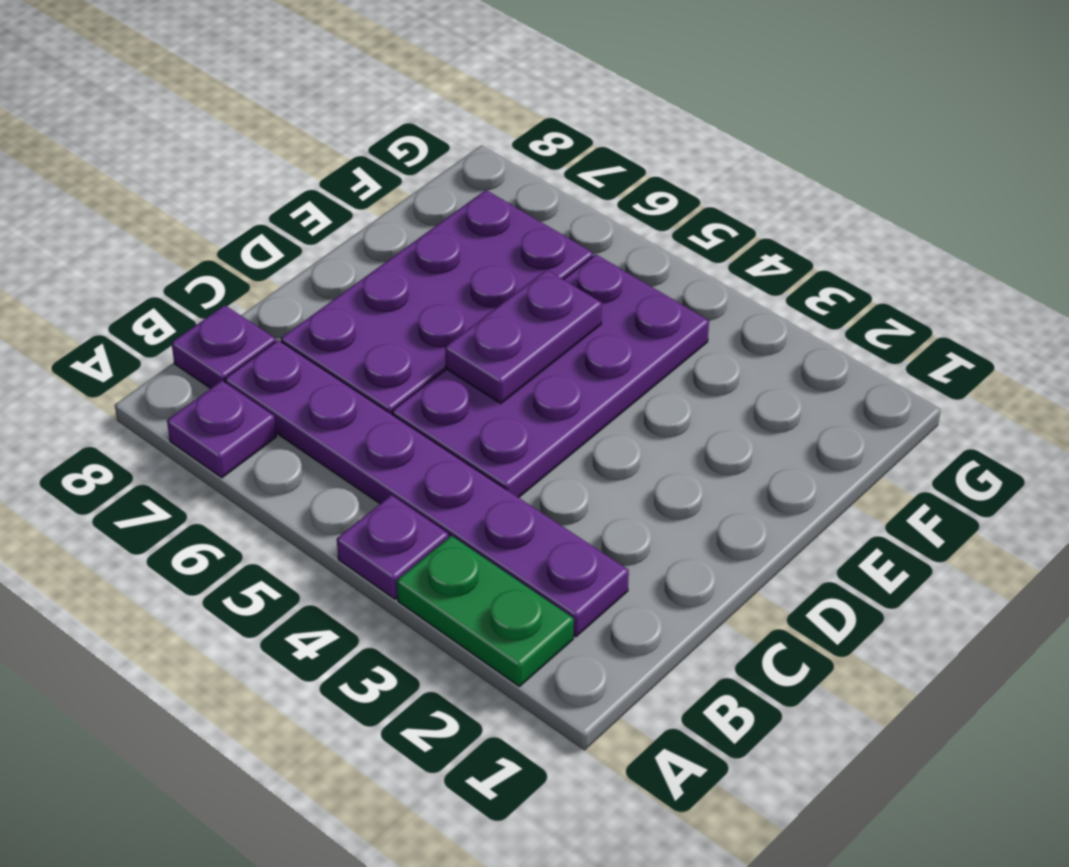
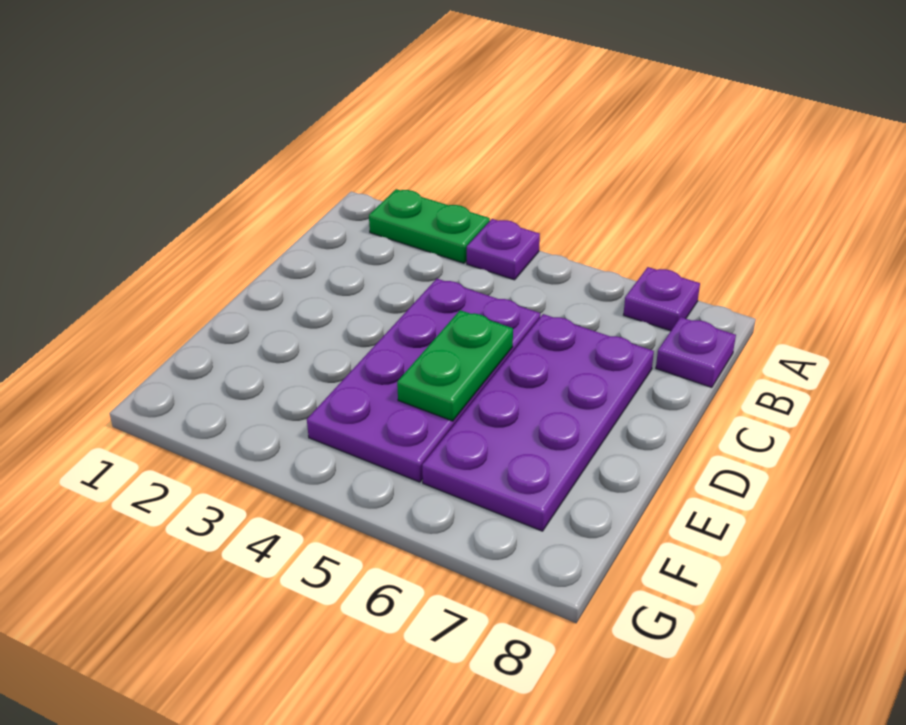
purple 1x6 plate [225,340,629,637] -> none
purple 1x2 plate [445,270,602,403] -> green 1x2 plate [397,310,513,421]

